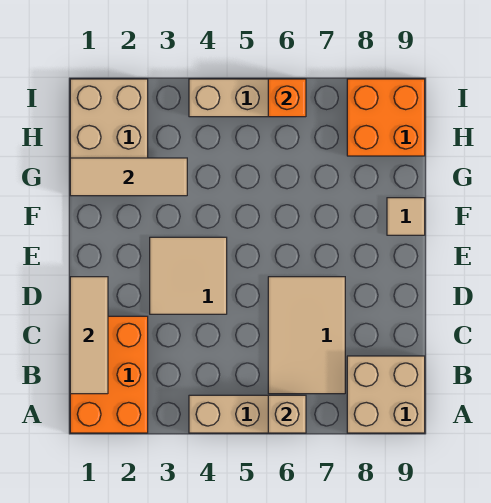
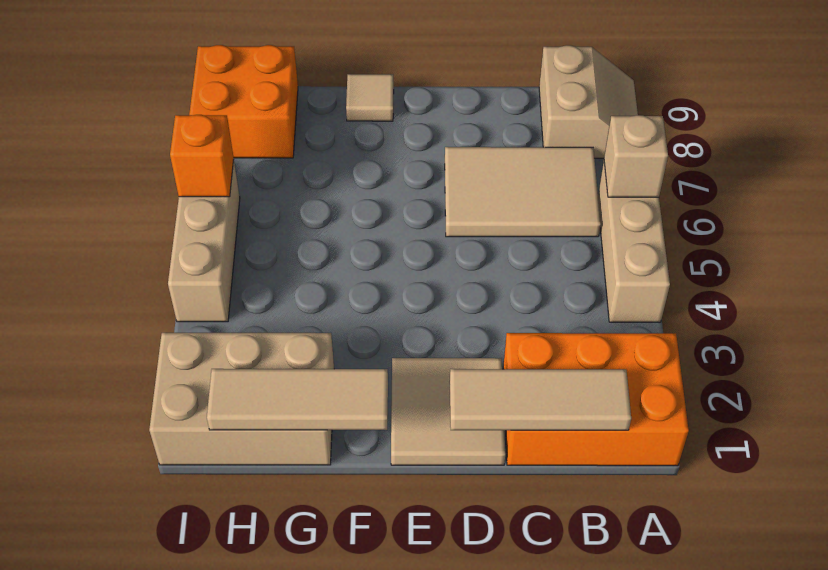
tan 2x2 brick [347,356,425,433] -> tan 2x2 slope [539,45,638,158]
tan 2x2 tile [150,237,227,314] -> tan 2x2 tile moved to [391,358,505,465]
tan 1x3 tile [70,158,187,196] -> tan 1x3 tile turned to [207,369,388,430]

